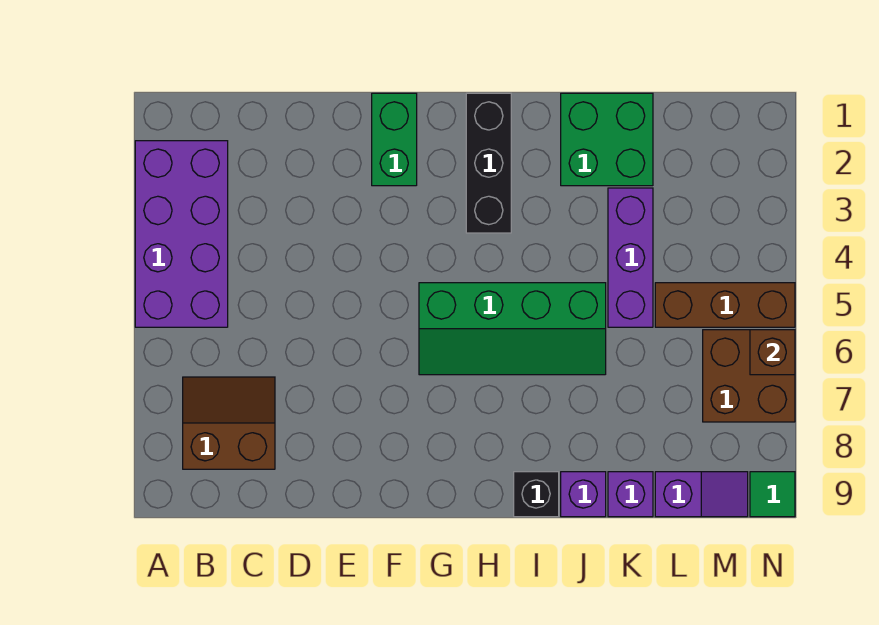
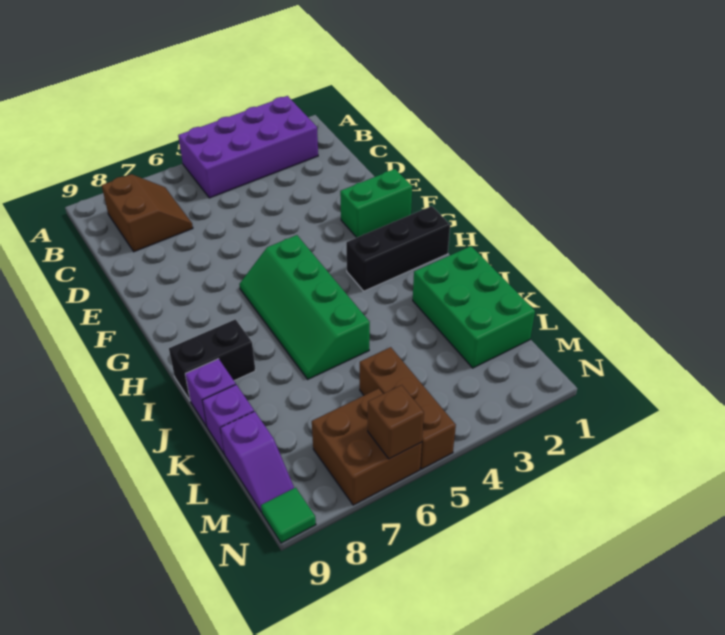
black 1x1 brick [514,472,559,517] -> black 1x2 brick [169,319,256,400]
green 2x2 brick [561,93,653,186] -> green 2x3 brick [413,246,535,368]
purple 1x3 brick [608,188,653,327] -> none

